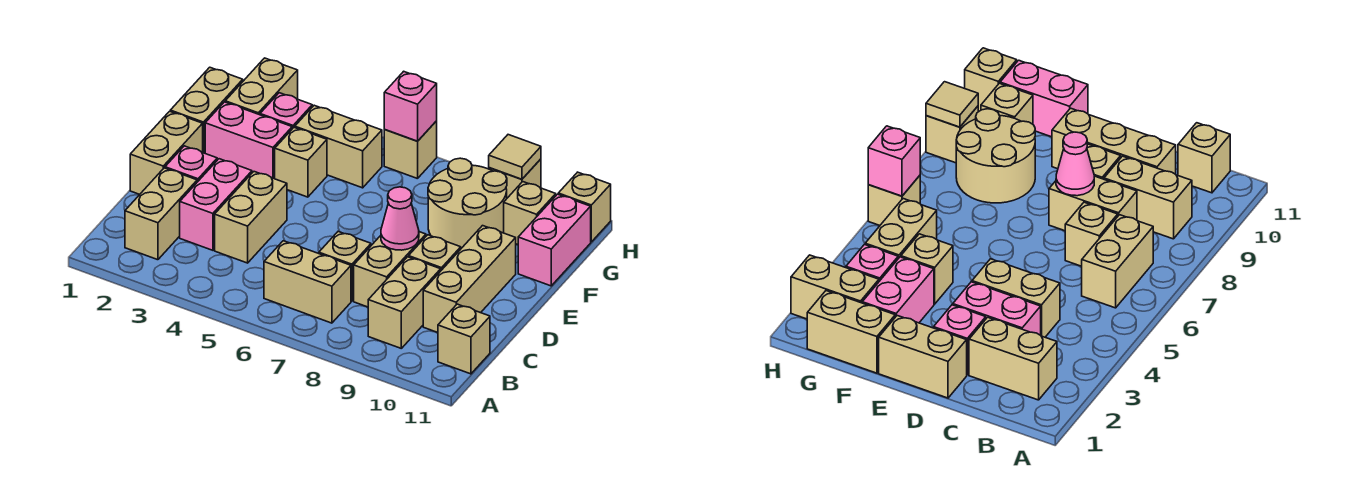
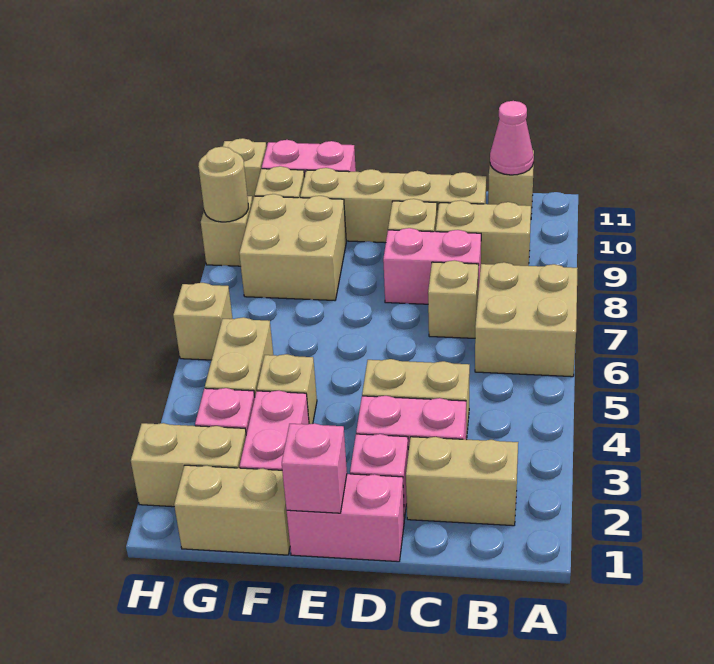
tan 1x2 brick [264,241,351,323] -> tan 2x2 brick [475,262,578,377]
tan 1x2 brick [354,232,426,307] -> pink 1x2 brick [383,228,481,304]
tan 1x3 brick [423,226,516,333] -> tan 1x4 brick [300,168,486,243]
tan 1x2 brick [130,111,203,194] -> pink 1x2 brick [287,474,404,562]
pink 1x1 cone [381,187,419,250] -> pink 1x1 cone moved to [490,101,534,175]
tan 2x2 round brick [428,158,507,248] -> tan 2x2 brick [239,194,346,300]
pink 1x1 brick [384,71,437,141] -> pink 1x1 brick moved to [282,423,347,513]
tan 1x1 tile [489,135,541,179] -> tan 1x1 round brick [198,147,248,222]

